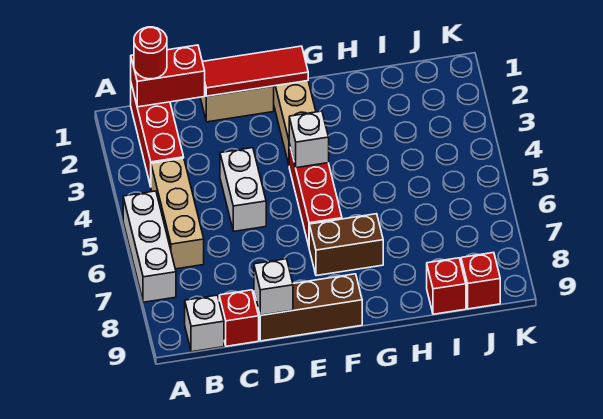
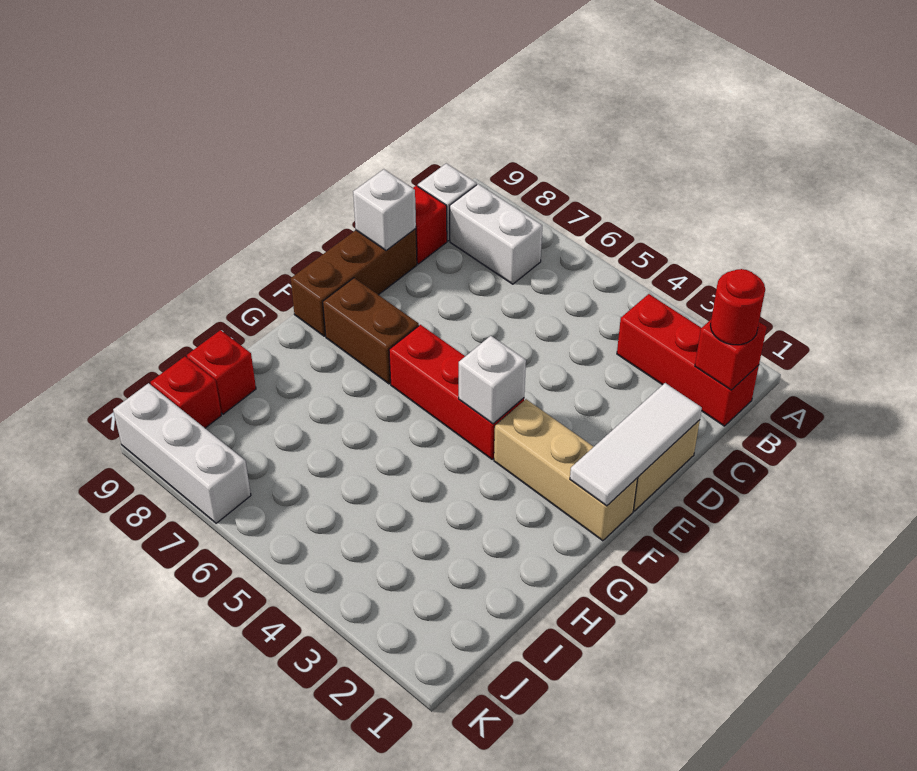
white 1x3 brick [123,191,176,302] -> white 1x3 brick moved to [113,383,251,523]
red 1x2 brick [131,45,205,107] -> red 1x1 brick [695,320,767,390]
tan 1x3 brick [151,158,204,269] -> none
red 1x3 tile [203,46,308,96] -> white 1x3 tile [570,383,702,506]
white 1x2 brick [220,148,266,231] -> white 1x2 brick moved to [450,184,542,284]
brown 1x2 brick [309,214,383,276] -> brown 1x2 brick turned to [323,278,419,384]

